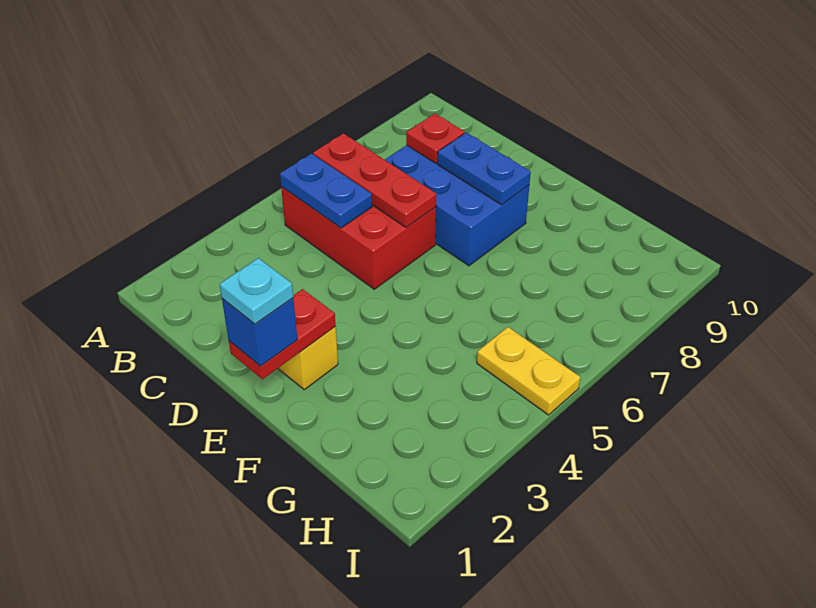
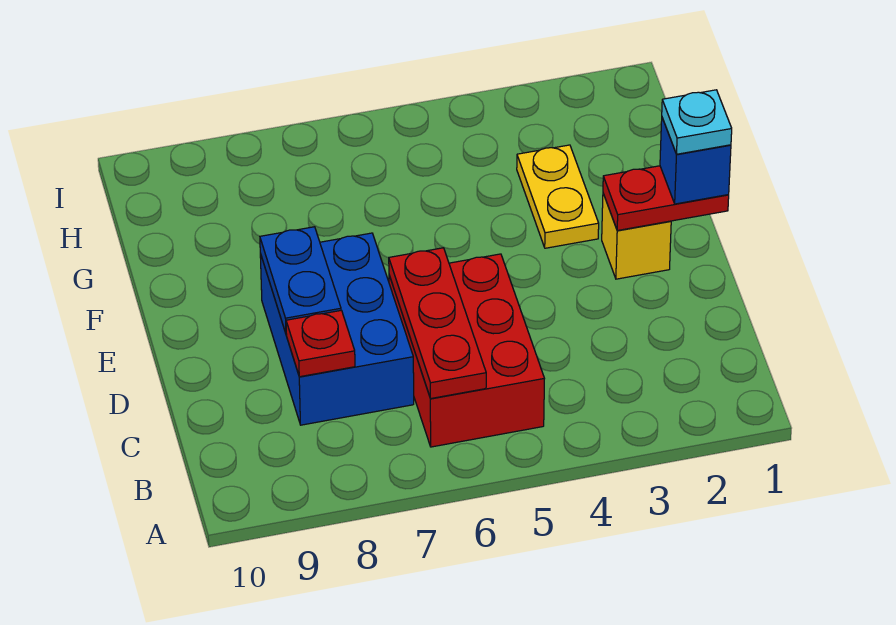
blue 1x2 plate [280,154,372,228] -> none
yellow 1x2 plate [477,327,580,415] -> yellow 1x2 plate moved to [517,145,599,248]

